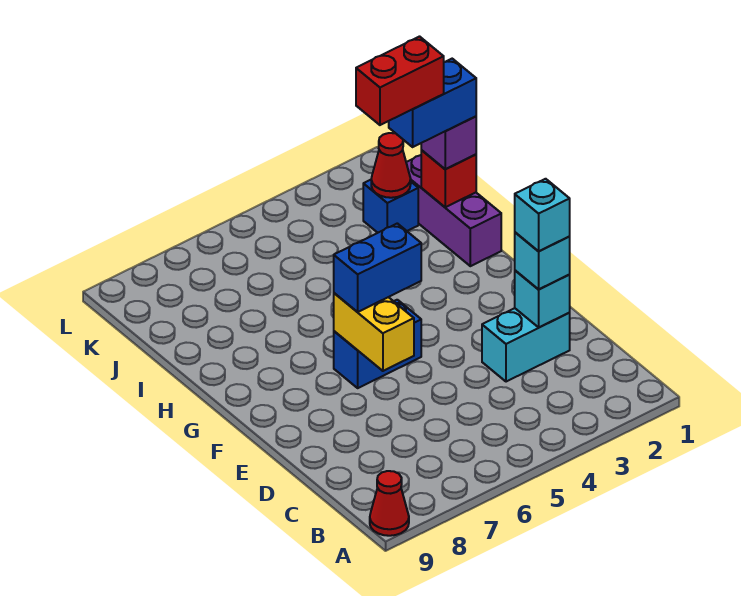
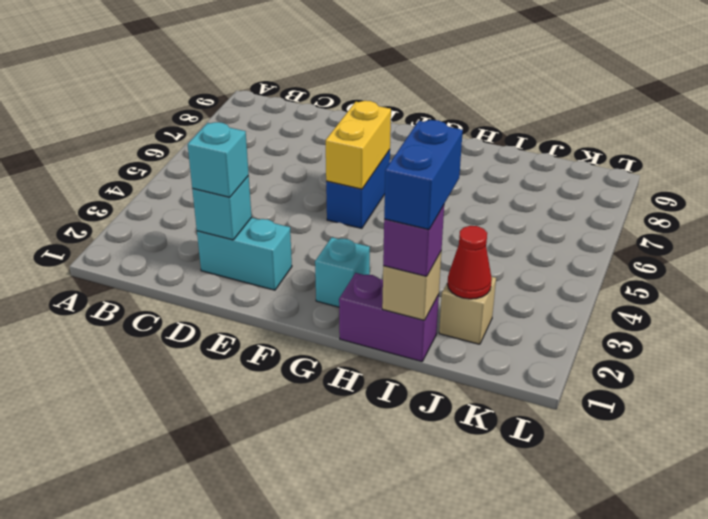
red 1x1 cone [370,471,409,536] -> none
cyan 1x2 brick [482,308,570,382] -> cyan 1x2 brick turned to [197,217,292,290]
cyan 1x1 brick [515,179,570,251] -> cyan 1x1 brick moved to [315,237,370,307]
yellow 1x2 brick [334,293,414,371] -> yellow 1x2 brick turned to [326,101,391,189]
blue 1x2 brick [334,223,421,312] -> none
purple 1x3 brick [406,155,501,266] -> purple 1x2 brick [339,273,439,362]
red 1x1 brick [421,150,476,207] -> tan 1x1 brick [382,252,441,320]
red 1x2 brick [356,37,444,125] -> none
blue 1x1 brick [363,180,418,233] -> tan 1x1 brick [439,277,496,344]

